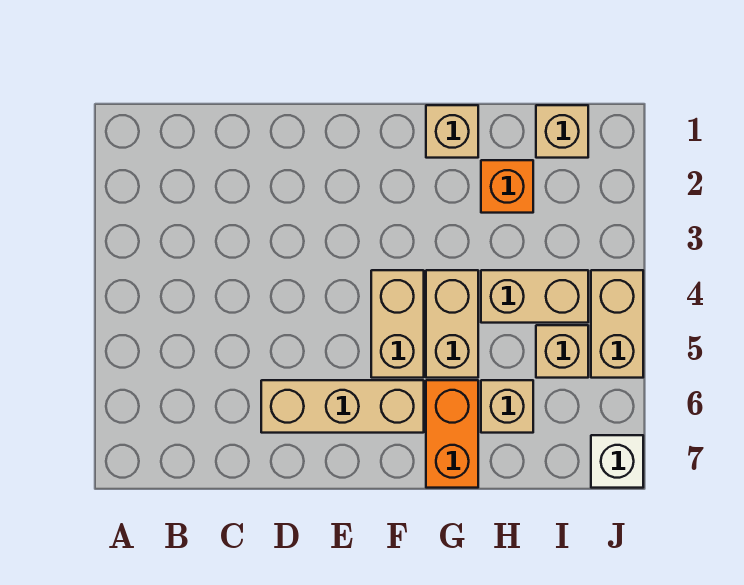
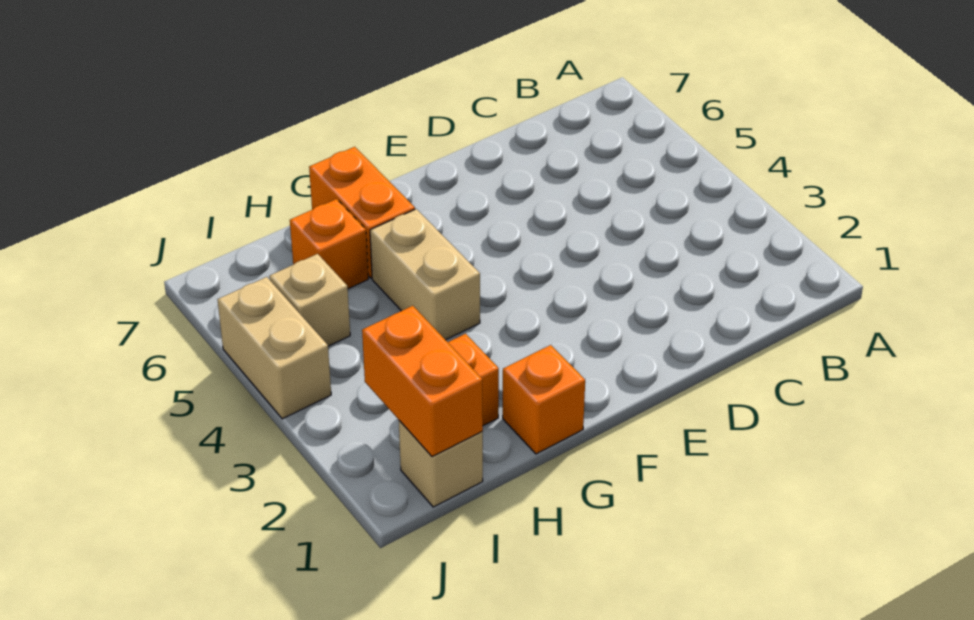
tan 1x3 brick [261,380,424,433] -> none
tan 1x2 brick [371,270,424,378] -> none
tan 1x1 brick [426,105,478,158] -> orange 1x1 brick [503,345,585,454]
tan 1x2 brick [481,270,588,323] -> none
tan 1x1 brick [481,380,533,433] -> orange 1x1 brick [290,199,368,289]
none -> orange 1x2 brick [362,306,483,457]
white 1x1 brick [591,435,643,488] -> none

